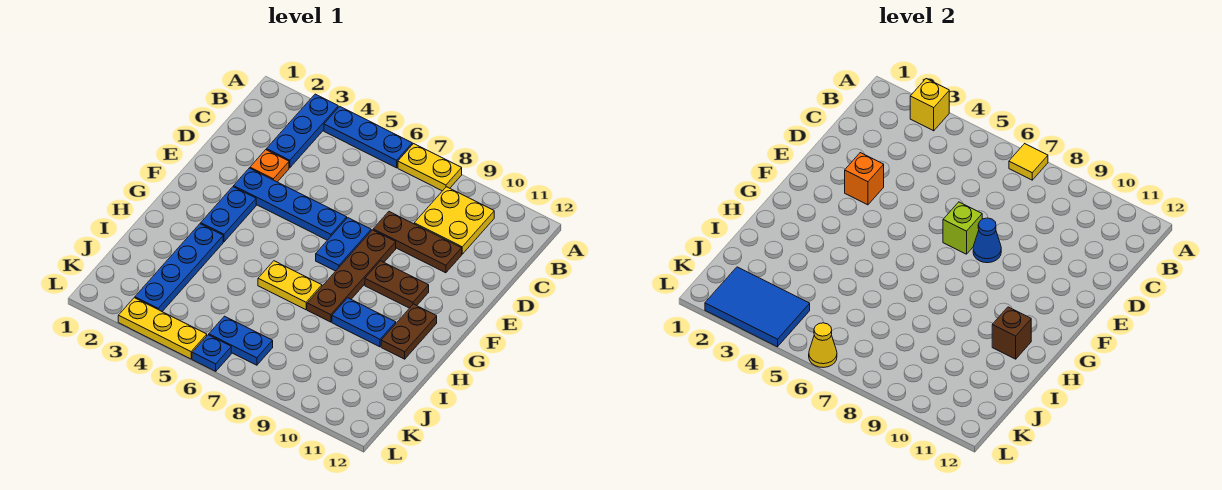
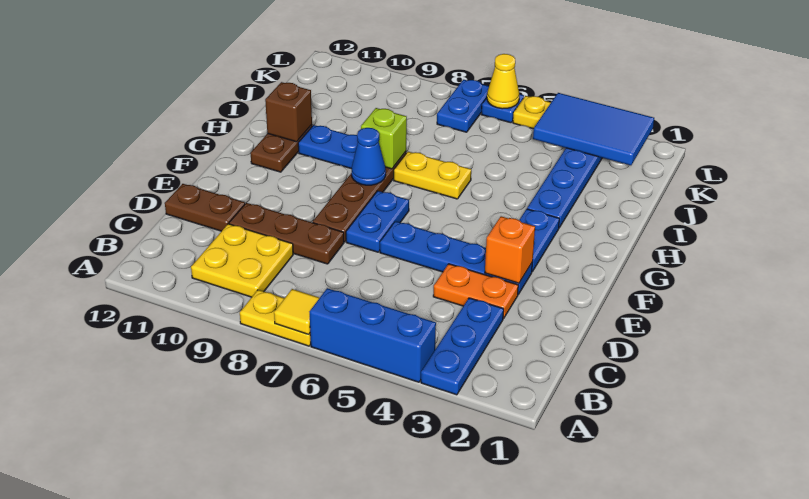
yellow 1x1 brick [910,79,949,131] -> none
blue 1x3 plate [324,107,412,168] -> blue 1x3 brick [310,288,436,382]
orange 1x1 plate [250,150,289,182] -> orange 1x2 plate [433,264,518,319]
lime 1x1 brick [943,202,982,254] -> lime 1x1 brick moved to [361,108,407,169]
blue 1x1 cone [973,218,1001,263] -> blue 1x1 cone moved to [352,128,386,185]
brown 1x2 plate [365,261,429,308] -> brown 1x2 plate moved to [165,184,245,231]
blue 1x2 plate [209,316,273,365] -> blue 1x2 plate turned to [437,80,489,132]

